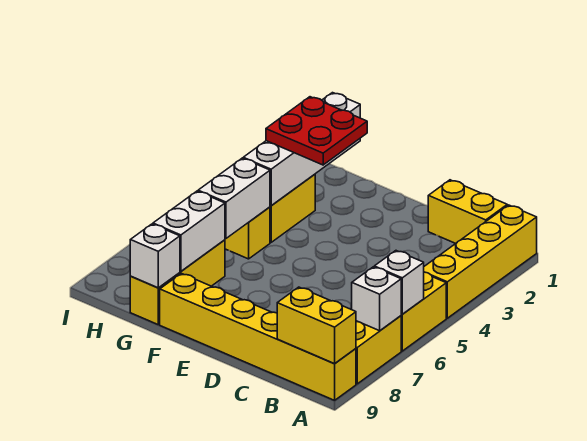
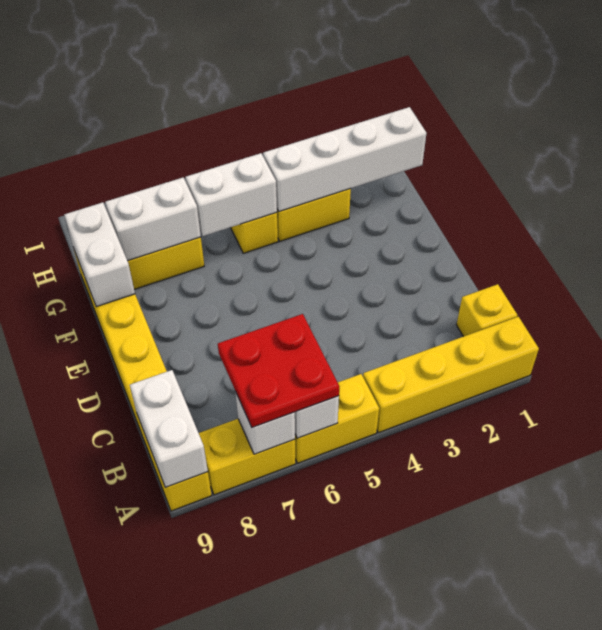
yellow 1x2 brick [277,287,356,364] -> white 1x2 brick [130,370,208,487]
yellow 1x2 brick [428,180,507,243] -> yellow 1x1 brick [457,284,517,337]
red 2x2 plate [266,97,367,165] -> red 2x2 plate moved to [218,314,339,427]
white 1x1 brick [130,224,180,288] -> white 1x2 brick [64,202,135,307]

